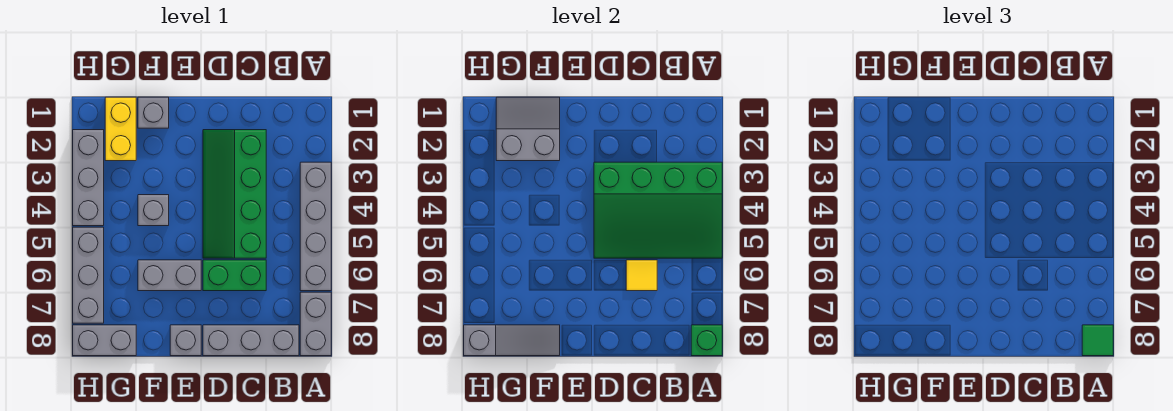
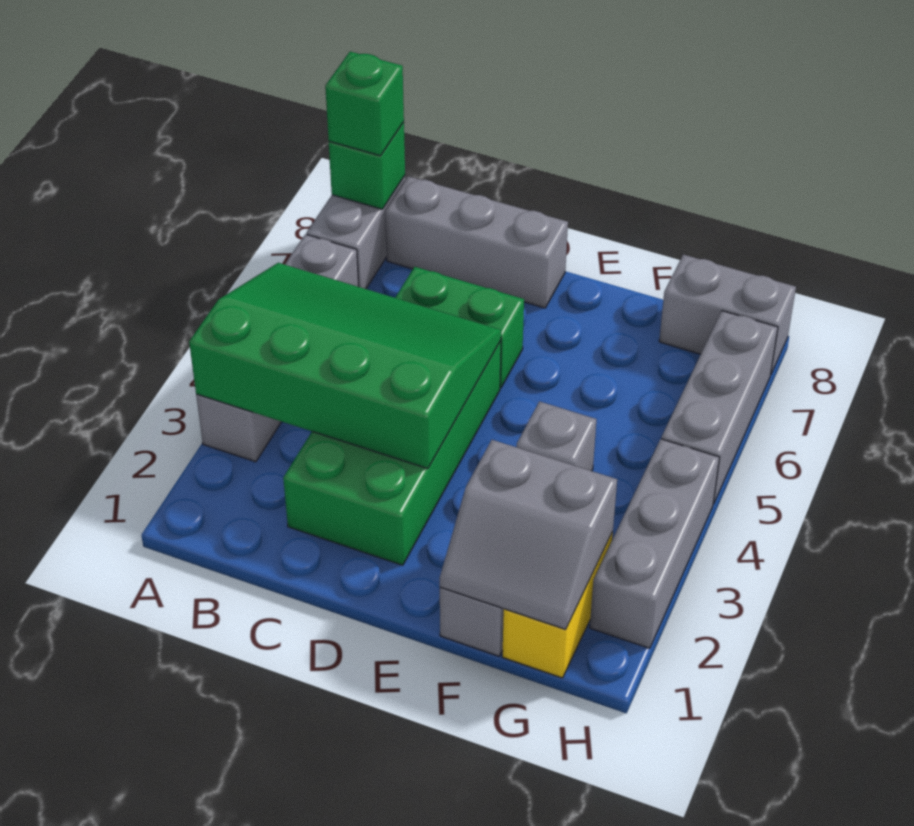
green 1x1 tile [1082,325,1113,356] -> green 1x1 brick [325,52,404,156]
green 2x4 slope [203,130,266,258] -> green 2x4 brick [283,341,501,565]
yellow 1x1 tile [626,260,657,291] -> none
grey 1x2 brick [138,260,201,291] -> none
grey 1x1 brick [170,325,201,356] -> none
grey 1x3 slope [464,325,560,356] -> none

